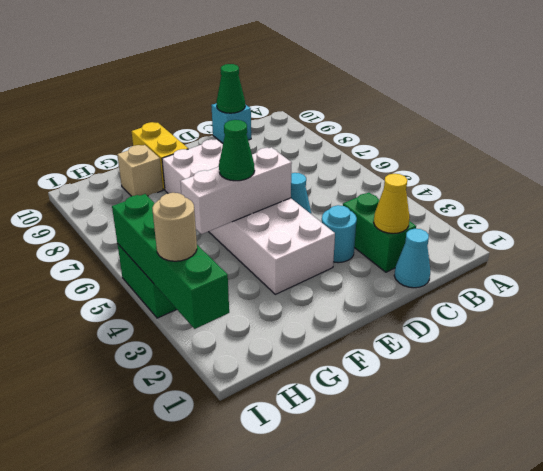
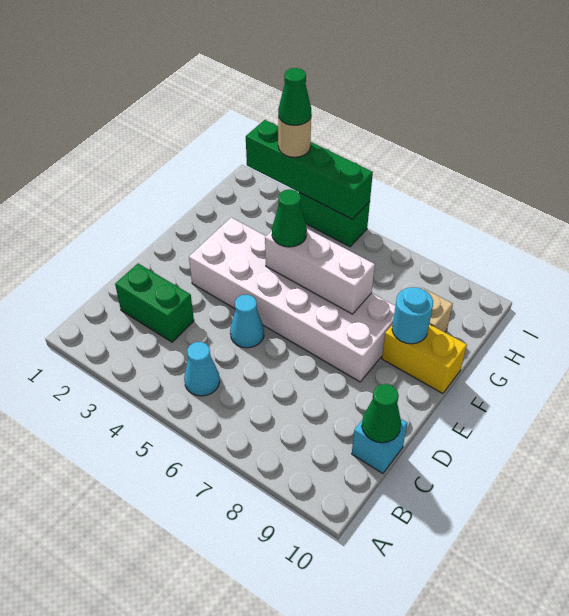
cyan 1x1 cone [394,229,430,288] -> cyan 1x1 cone moved to [184,342,220,396]
yellow 1x1 cone [374,174,410,234] -> none
cyan 1x1 round brick [322,205,357,263] -> cyan 1x1 round brick moved to [392,287,433,344]
white 1x3 brick [180,147,292,234] -> white 1x3 brick turned to [265,229,375,314]
none -> green 1x1 cone [278,68,311,125]

